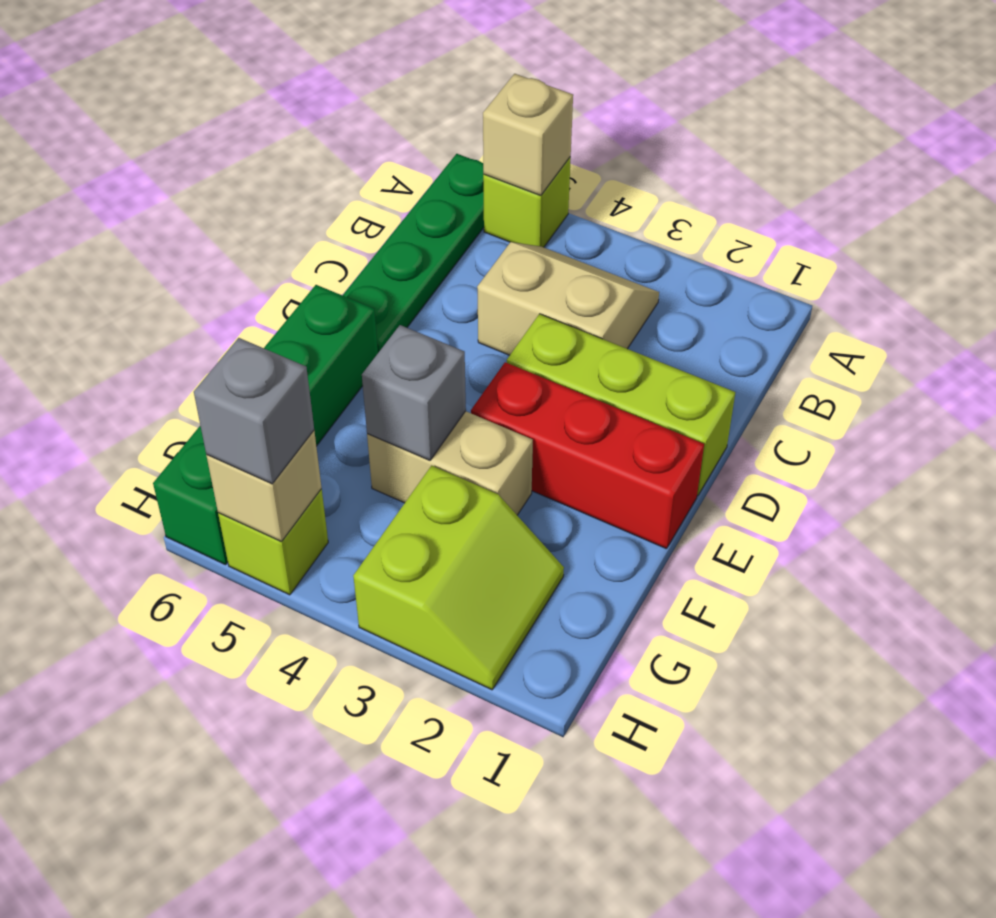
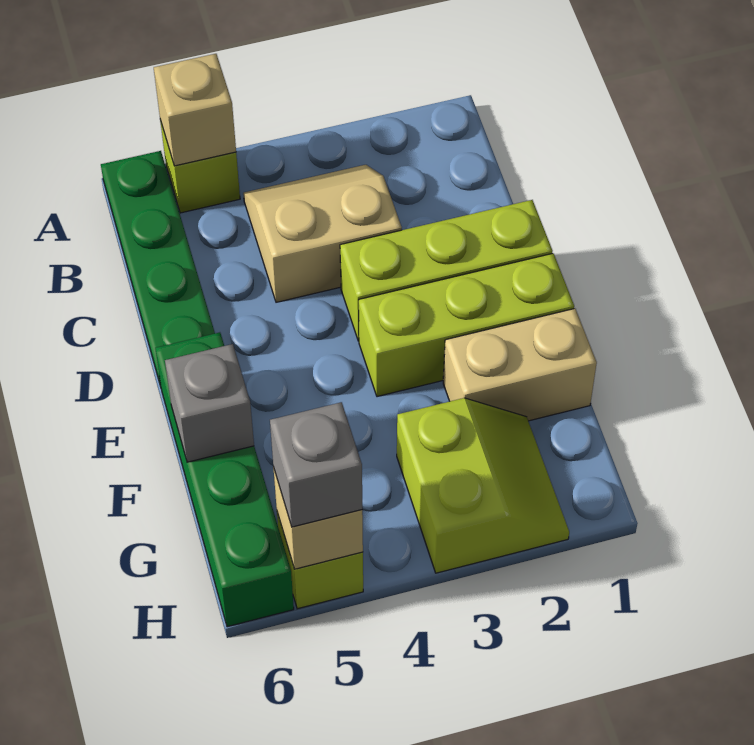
red 1x3 brick [471,362,704,549] -> lime 1x3 brick [359,253,574,397]
tan 1x2 brick [367,411,533,515] -> tan 1x2 brick moved to [443,309,597,421]
grey 1x1 brick [362,325,466,460] -> grey 1x1 brick moved to [165,344,254,462]

